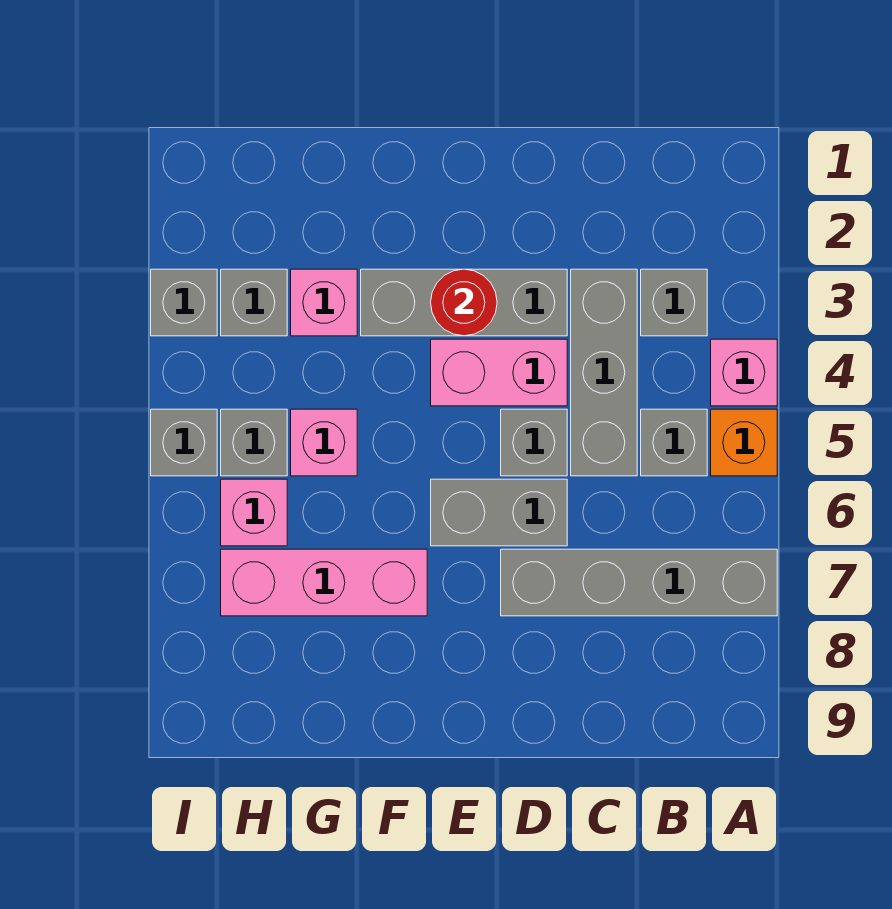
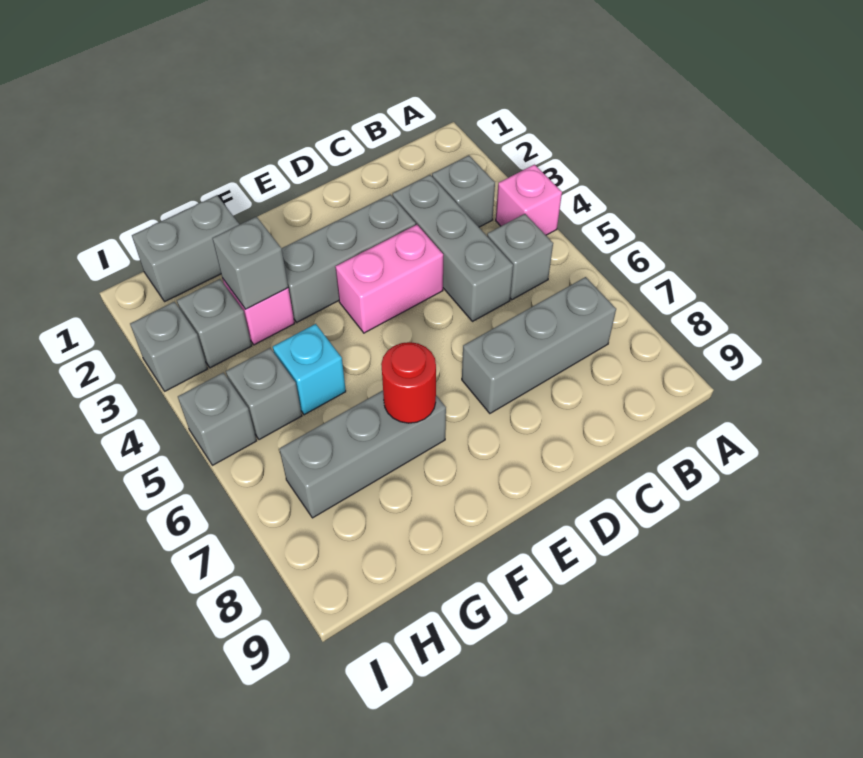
orange 1x1 brick [711,409,777,476] -> none
grey 1x4 brick [501,549,777,616] -> grey 1x3 brick [462,277,616,413]
grey 1x1 brick [501,409,567,476] -> grey 1x1 brick moved to [213,217,288,309]
grey 1x2 brick [431,479,567,546] -> grey 1x2 brick moved to [132,195,239,302]
red 1x1 round brick [431,269,497,336] -> red 1x1 round brick moved to [381,342,436,423]
pink 1x3 brick [221,549,427,616] -> grey 1x3 brick [279,391,446,518]
pink 1x1 brick [291,409,357,476] -> cyan 1x1 brick [273,324,346,415]
pink 1x1 brick [221,479,287,546] -> none

